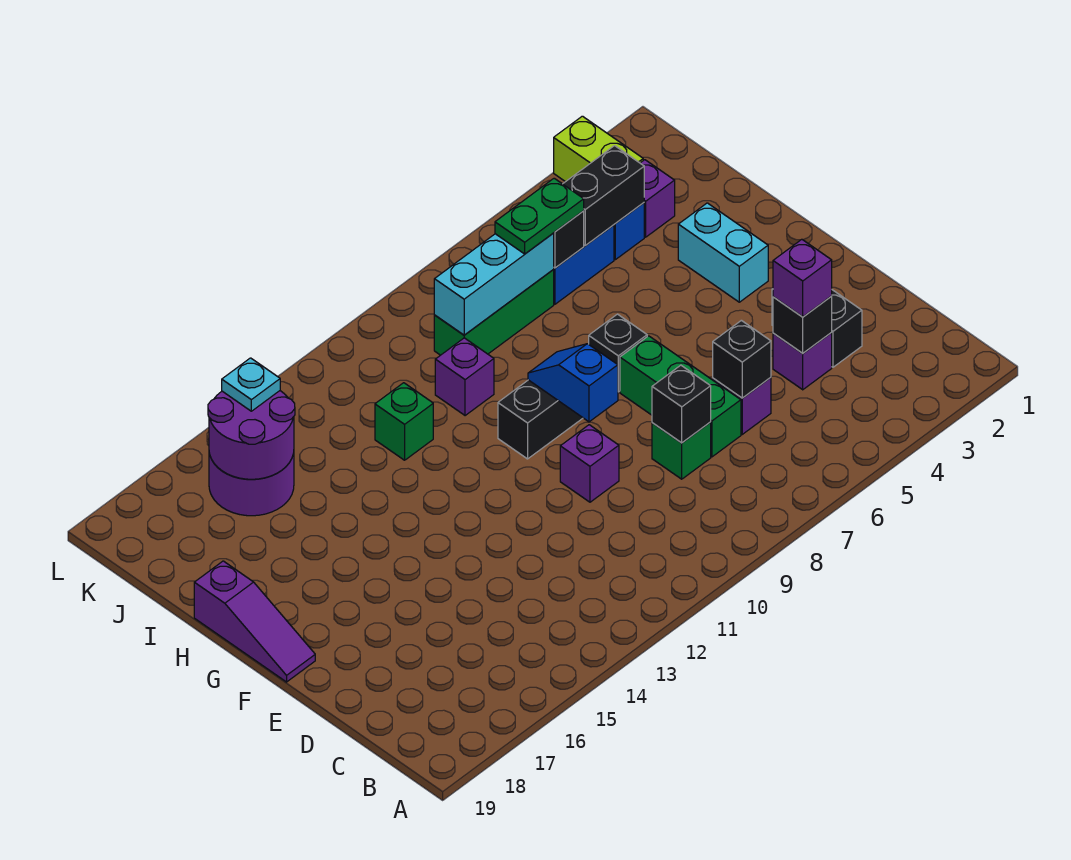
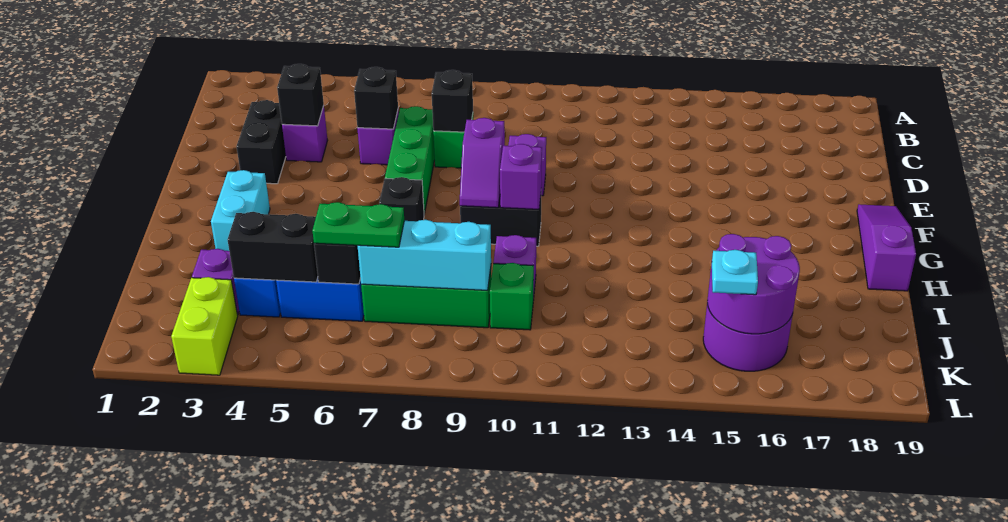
purple 1x1 brick [773,239,832,317] -> purple 1x1 brick moved to [500,144,542,209]
blue 1x2 slope [528,344,618,422] -> purple 1x2 slope [460,118,505,208]
green 1x1 brick [375,383,433,460] -> green 1x1 brick moved to [490,263,534,330]

